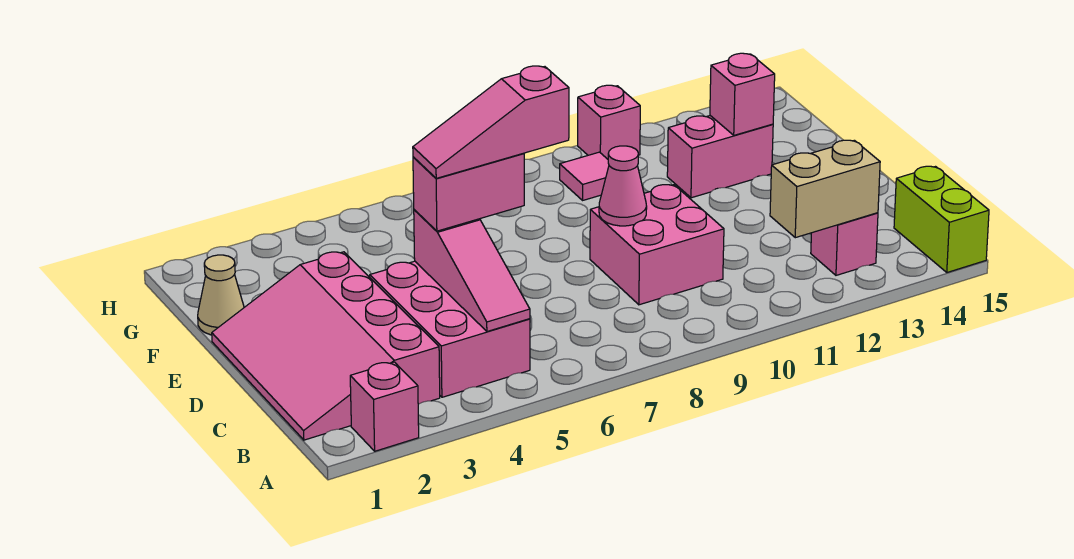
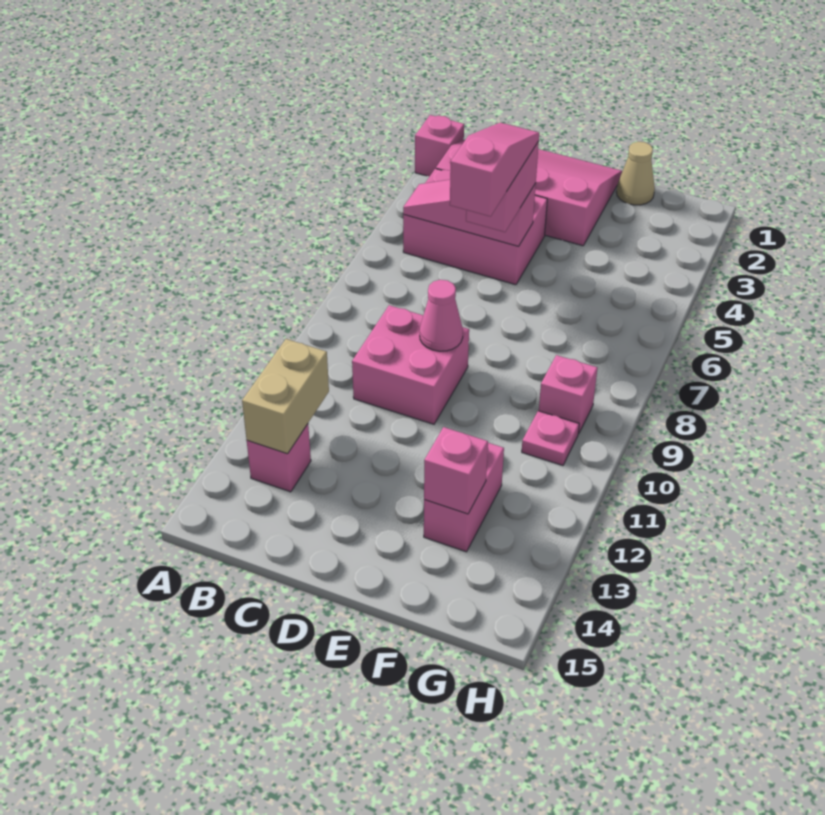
lime 1x2 brick [894,166,989,272] -> none
pink 1x1 tile [560,152,609,200] -> pink 1x1 plate [522,411,579,465]
pink 1x1 brick [578,85,640,159] -> pink 1x1 brick moved to [539,355,598,434]

